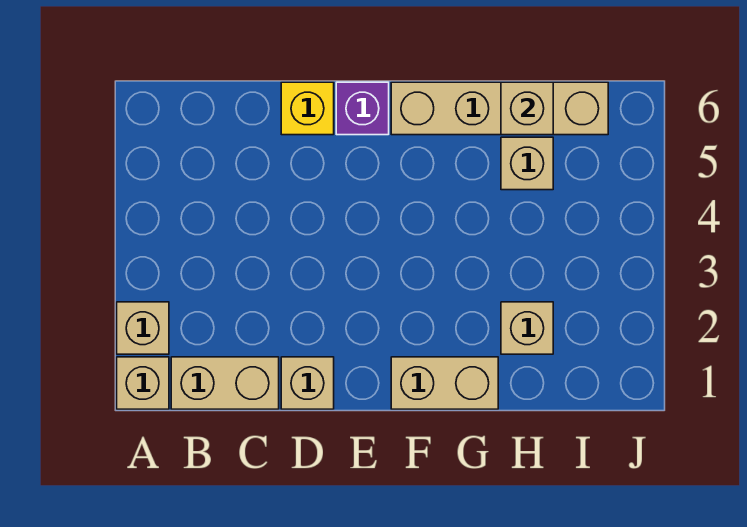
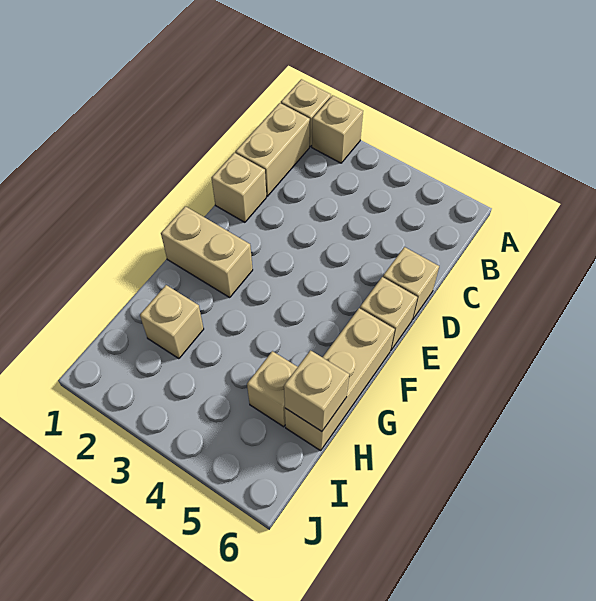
yellow 1x1 brick [281,82,334,135] -> tan 1x1 brick [383,247,439,319]
purple 1x1 brick [336,82,389,135] -> tan 1x1 brick [360,277,417,350]
tan 1x2 brick [391,357,498,409] -> tan 1x2 brick turned to [161,206,253,297]
tan 1x4 brick [391,82,608,135] -> tan 1x3 brick [285,308,395,451]

